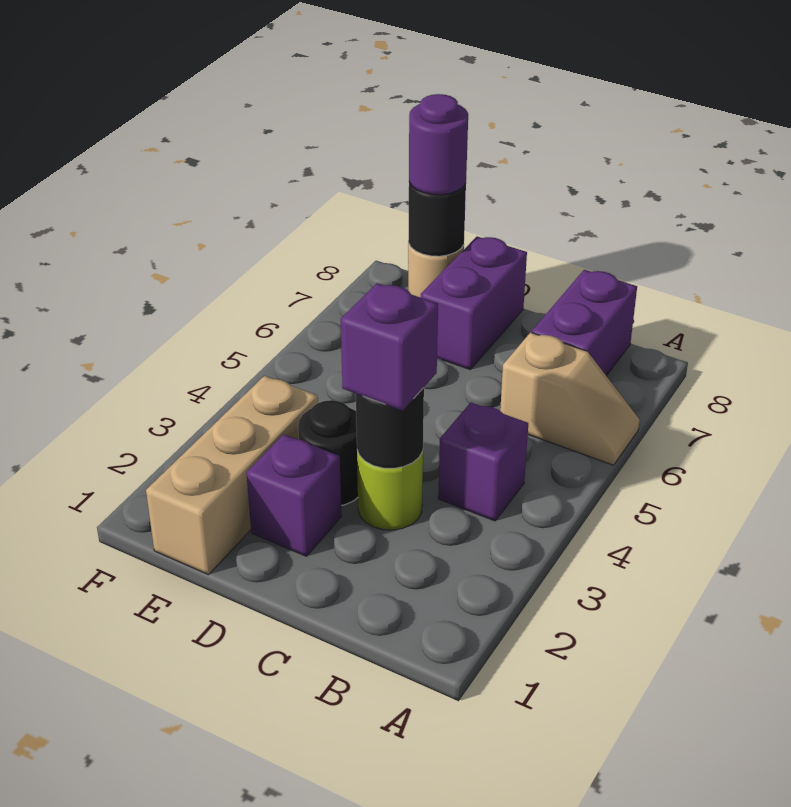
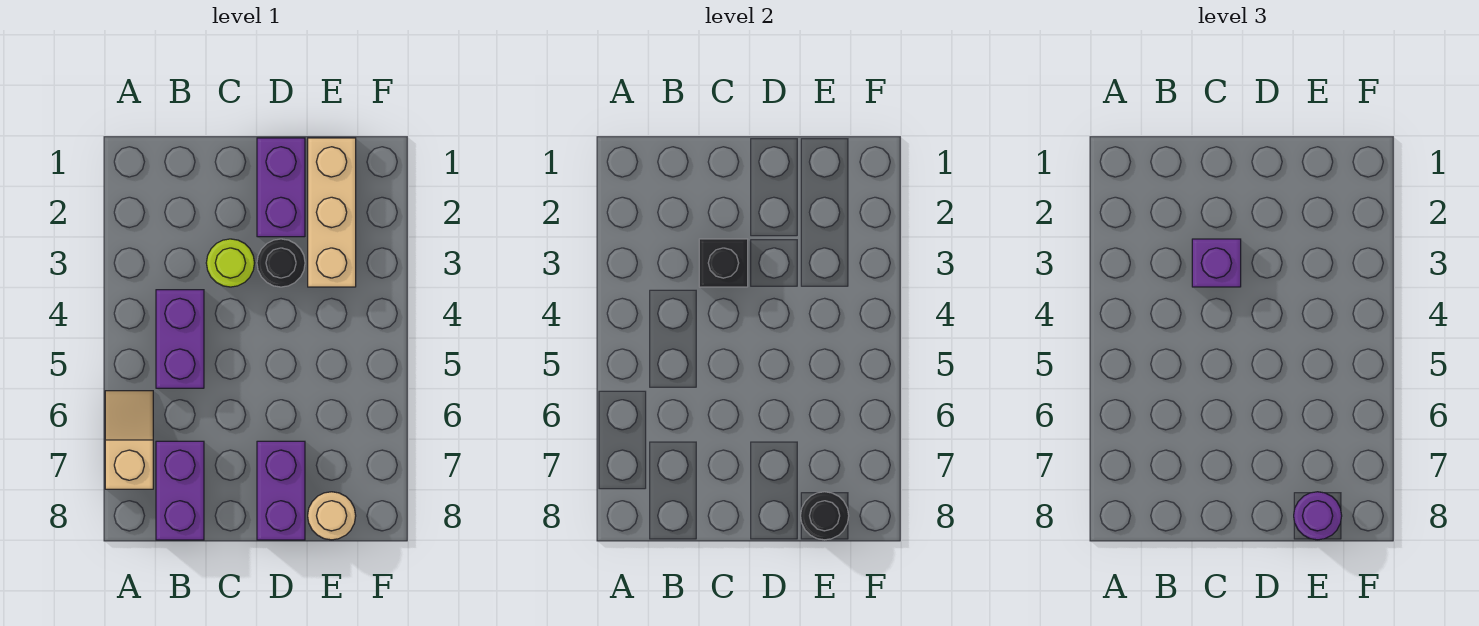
tan 1x2 slope [500,332,640,465] -> tan 1x2 slope turned to [105,391,153,489]
purple 1x1 brick [438,402,528,521] -> purple 1x2 brick [156,290,204,388]
black 1x1 round brick [356,388,424,468] -> black 1x1 brick [699,239,748,287]
purple 1x1 brick [246,434,342,556] -> purple 1x2 brick [257,138,305,237]

